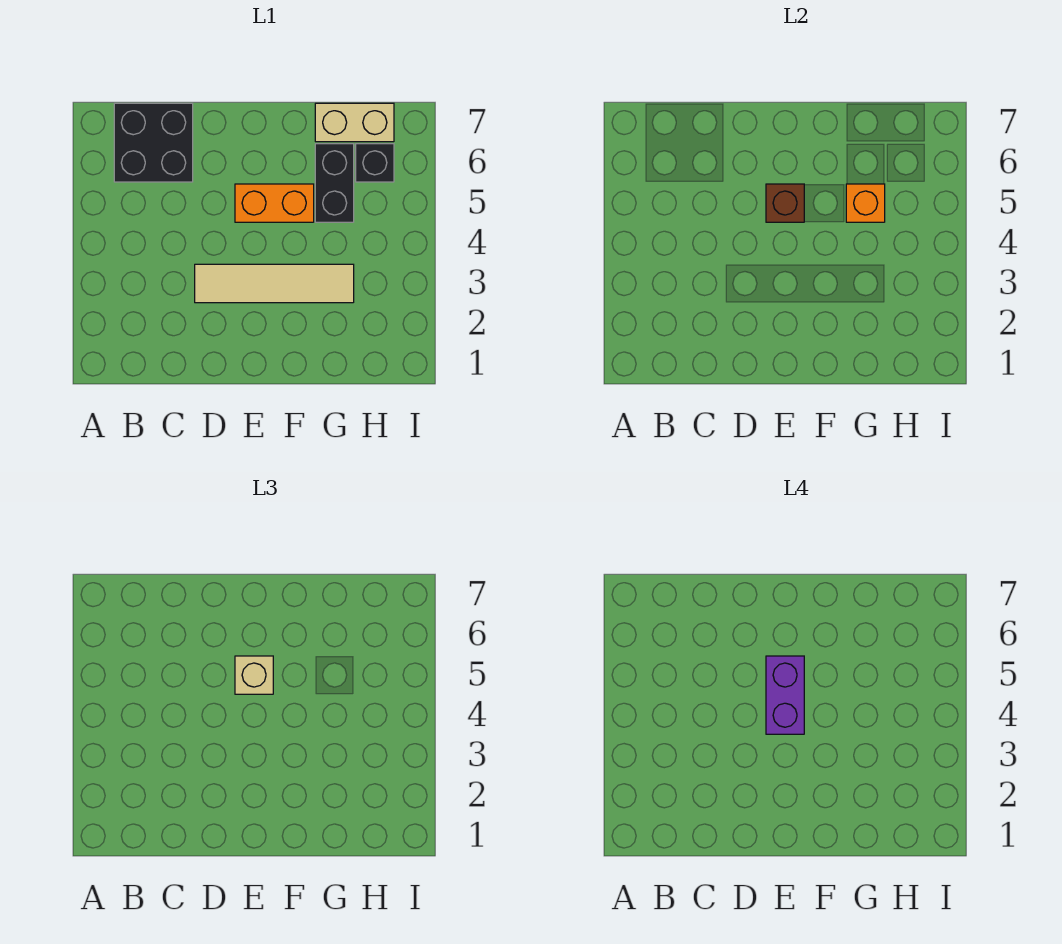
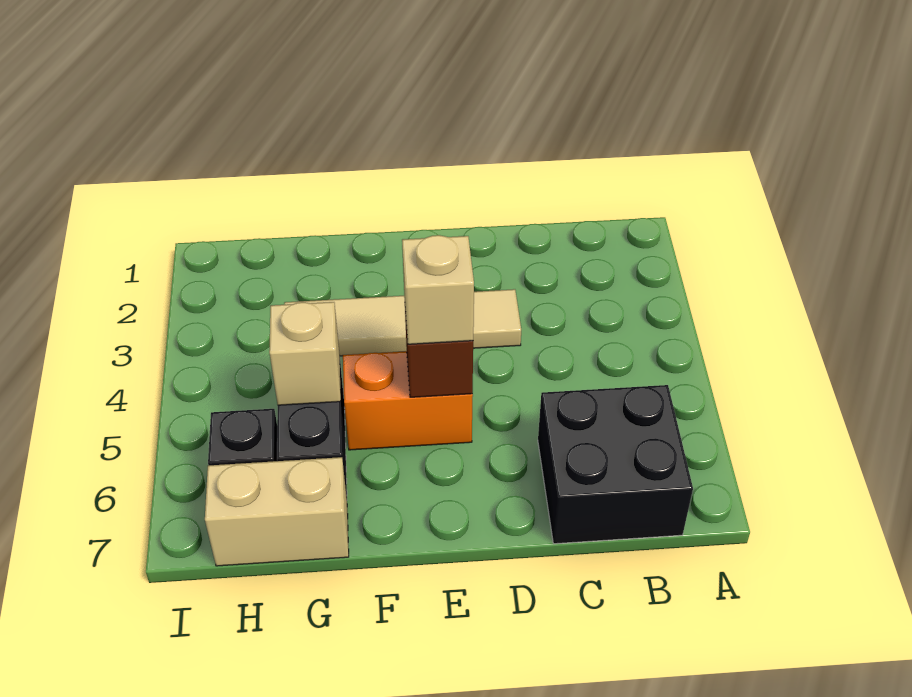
purple 1x2 brick [766,656,804,734] -> none
orange 1x1 brick [846,184,885,222] -> tan 1x1 brick [269,302,341,405]

